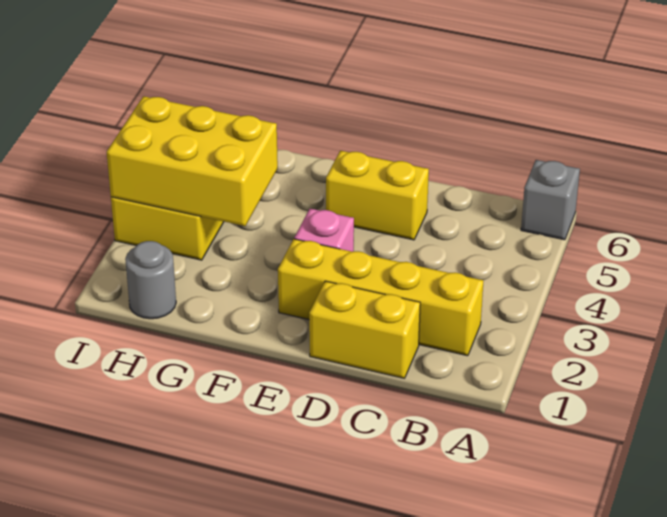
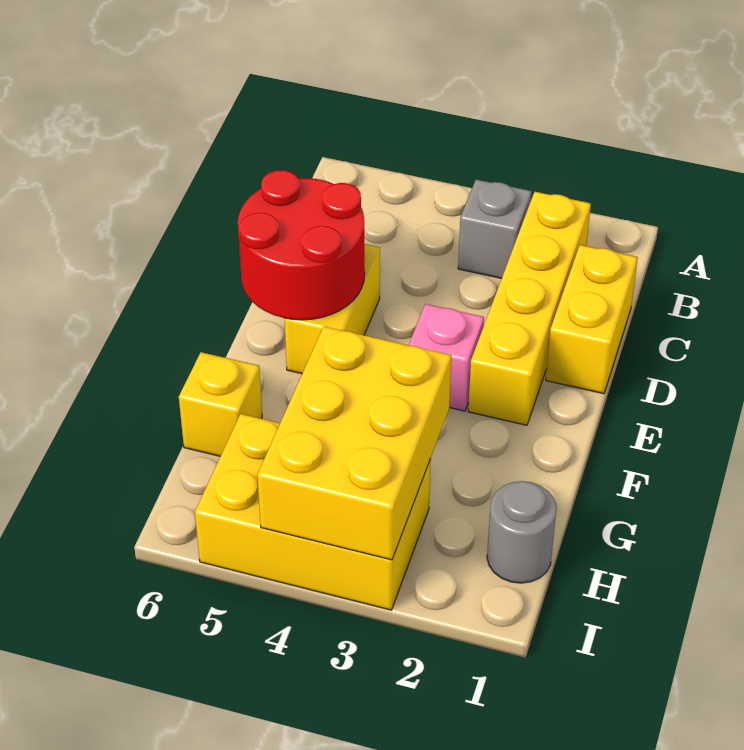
grey 1x1 brick [521,160,580,240] -> grey 1x1 brick moved to [458,179,532,278]
none -> red 2x2 round brick [238,170,365,320]
none -> yellow 1x1 brick [179,352,262,456]

